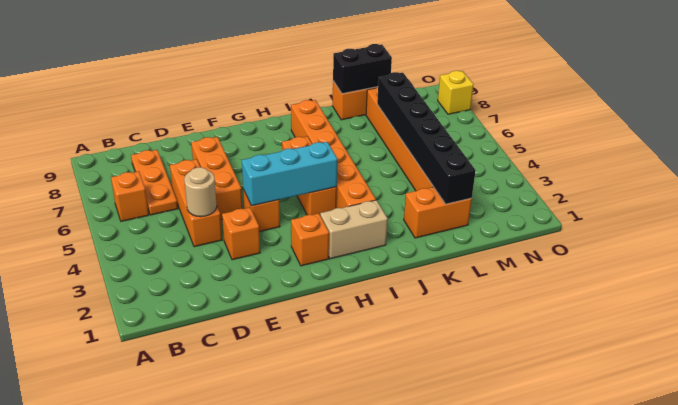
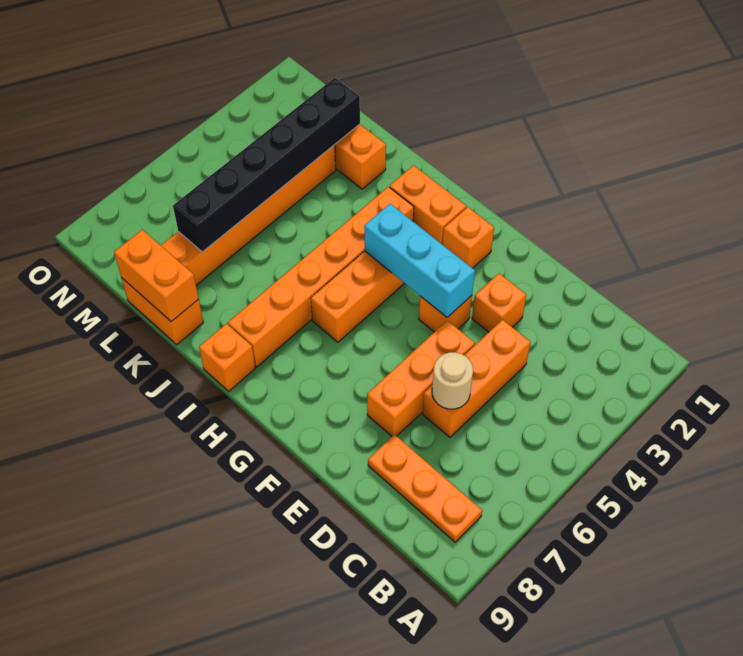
orange 1x1 brick [111,171,149,221] -> orange 1x1 brick moved to [199,324,255,391]
orange 1x3 plate [131,150,178,215] -> orange 1x3 plate turned to [368,434,482,542]
tan 1x1 round brick [184,167,217,217] -> tan 1x1 round brick moved to [432,352,473,409]
tan 1x2 brick [320,200,388,259] -> orange 1x2 brick [390,165,466,245]
black 1x2 brick [333,44,392,94] -> orange 1x2 brick [114,230,199,322]
yellow 1x1 brick [438,71,474,114] -> none

